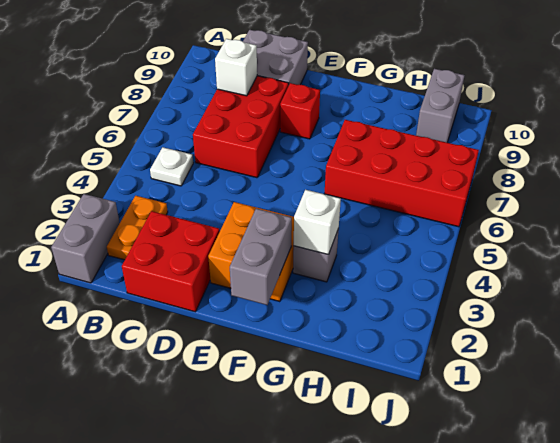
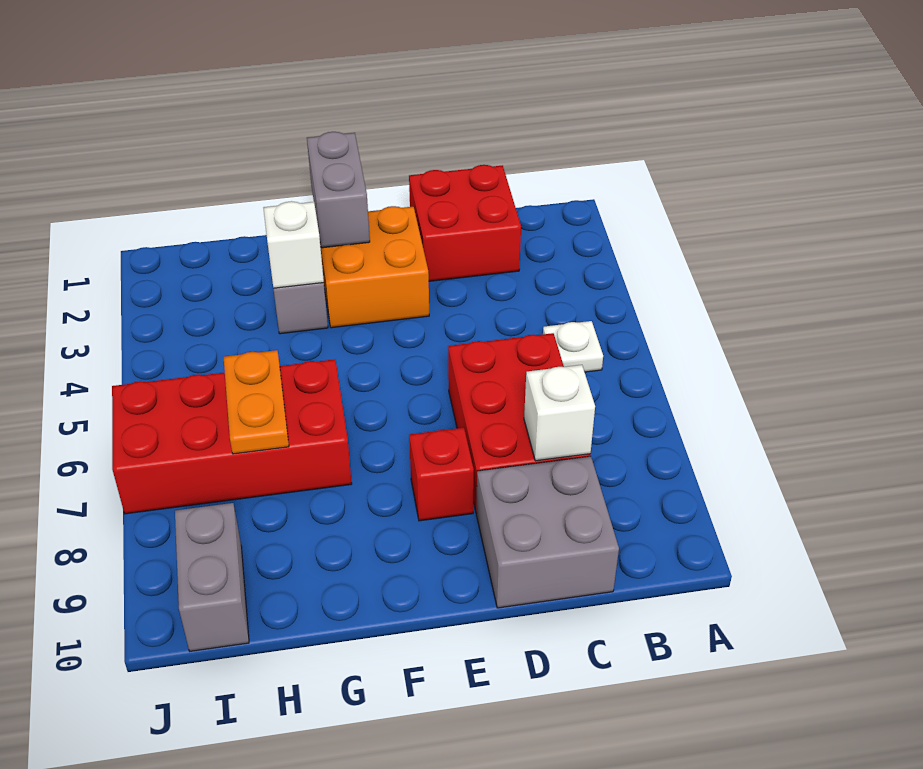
grey 1x2 brick [51,194,120,283] -> none
orange 1x2 plate [107,196,168,260] -> orange 1x2 plate moved to [224,350,289,454]

